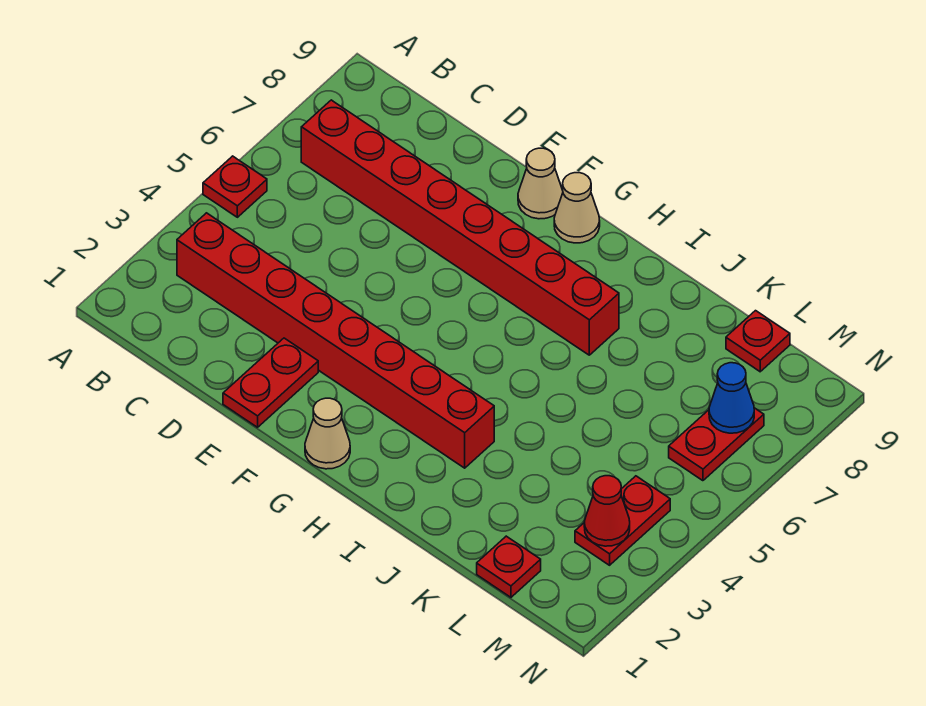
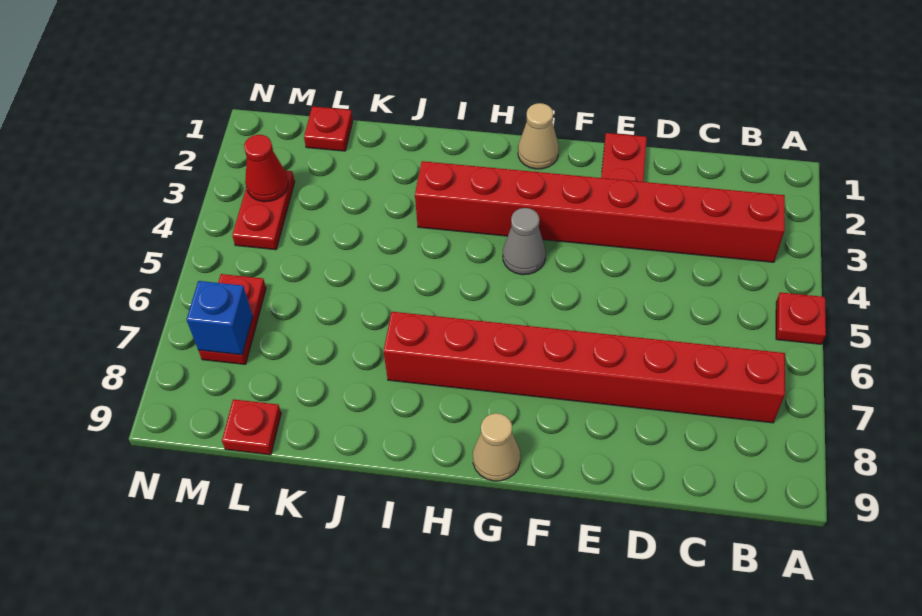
tan 1x1 cone [518,148,563,219] -> none
none -> grey 1x1 cone [503,208,546,275]
blue 1x1 cone [709,363,754,433] -> blue 1x1 brick [186,281,253,355]

